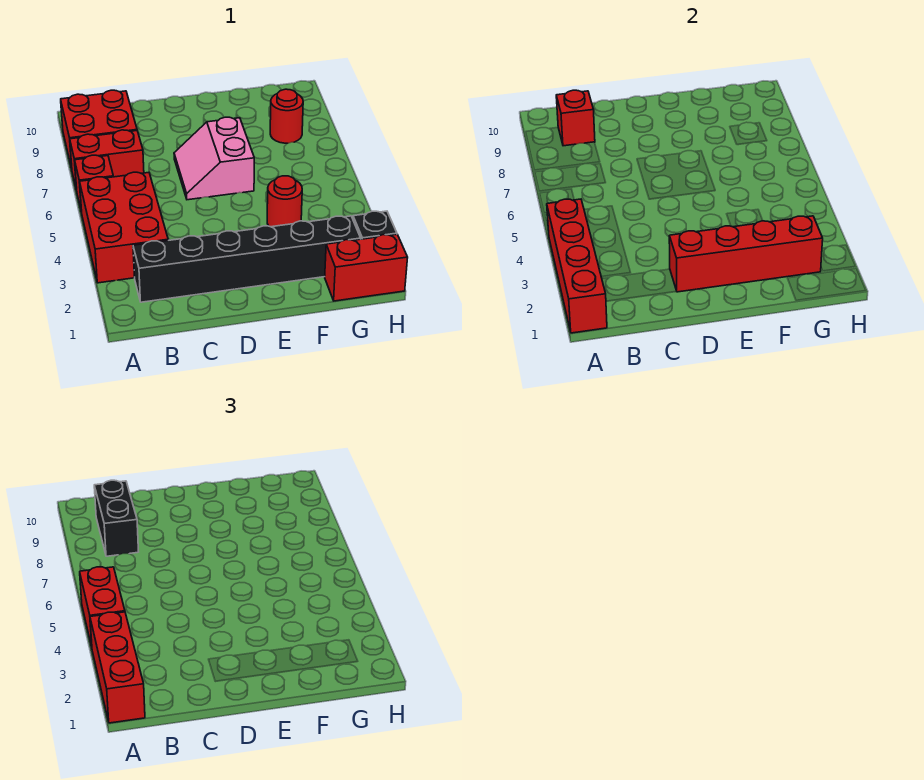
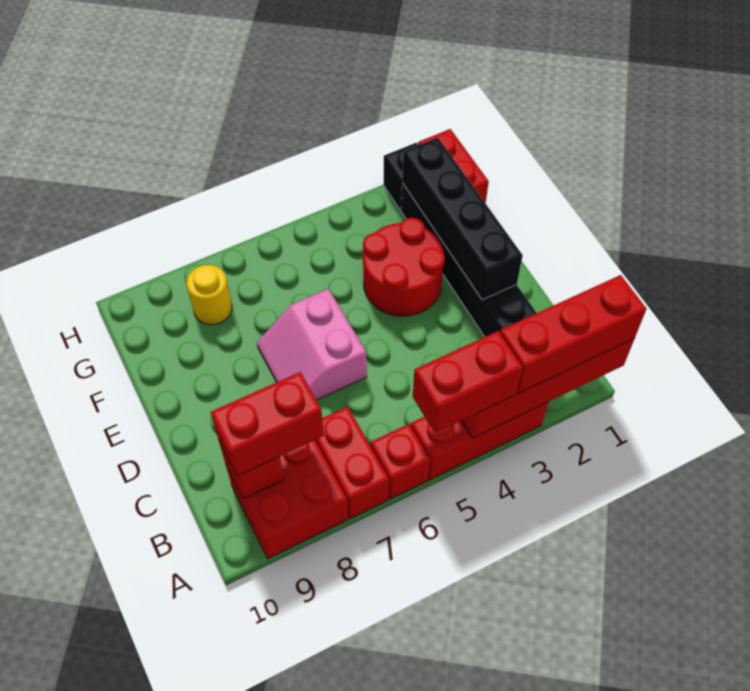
red 2x3 brick [80,172,168,283] -> red 1x3 brick [411,402,548,480]
black 1x2 brick [94,480,139,556] -> red 1x2 brick [211,372,324,476]
red 1x4 brick [669,216,823,292] -> black 1x4 brick [402,137,523,300]
pink 2x2 slope [174,117,254,200] -> pink 2x2 slope turned to [257,289,367,400]
red 1x1 round brick [267,176,302,227] -> red 2x2 round brick [363,218,445,316]
red 1x1 round brick [270,89,303,143] -> yellow 1x1 round brick [186,265,232,324]

